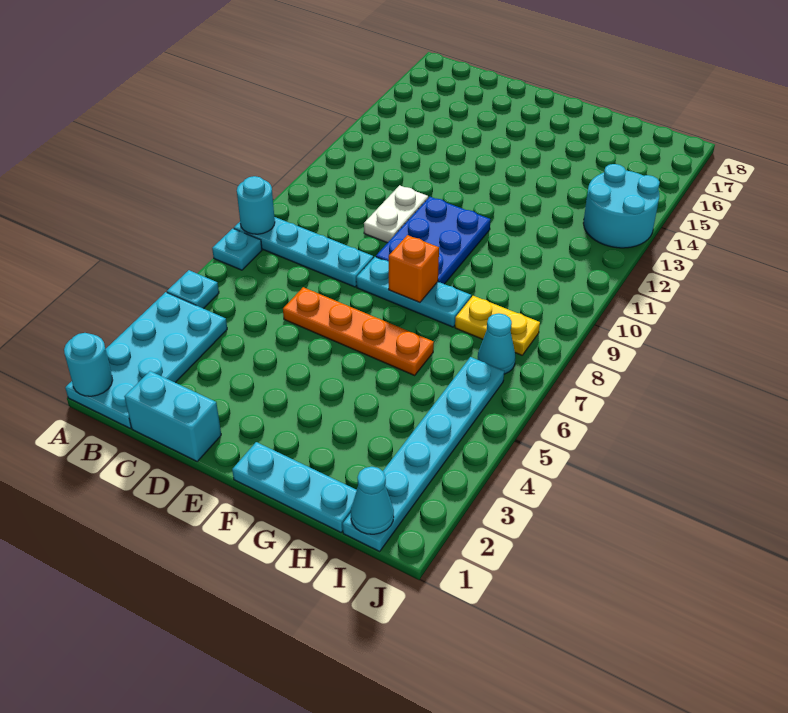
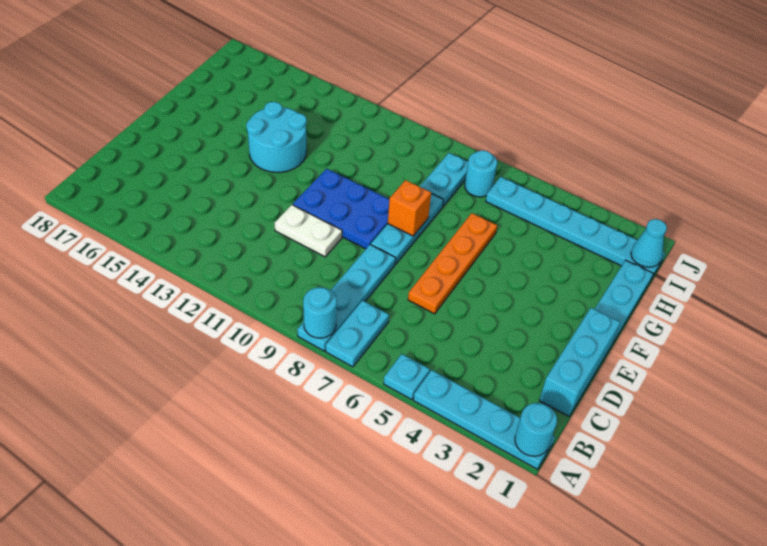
cyan 2x4 plate [65,292,227,428] -> cyan 1x4 plate [413,370,555,469]
cyan 1x1 plate [212,229,262,270] -> cyan 1x2 plate [326,300,389,367]
cyan 1x2 brick [124,371,221,461] -> cyan 1x3 brick [539,308,620,416]
yellow 1x2 plate [455,296,540,355] -> cyan 1x2 plate [420,153,468,206]
cyan 1x1 cone [478,313,515,374] -> cyan 1x1 round brick [465,150,497,197]
cyan 2x2 round brick [583,164,660,248] -> cyan 2x2 round brick moved to [246,102,307,172]

